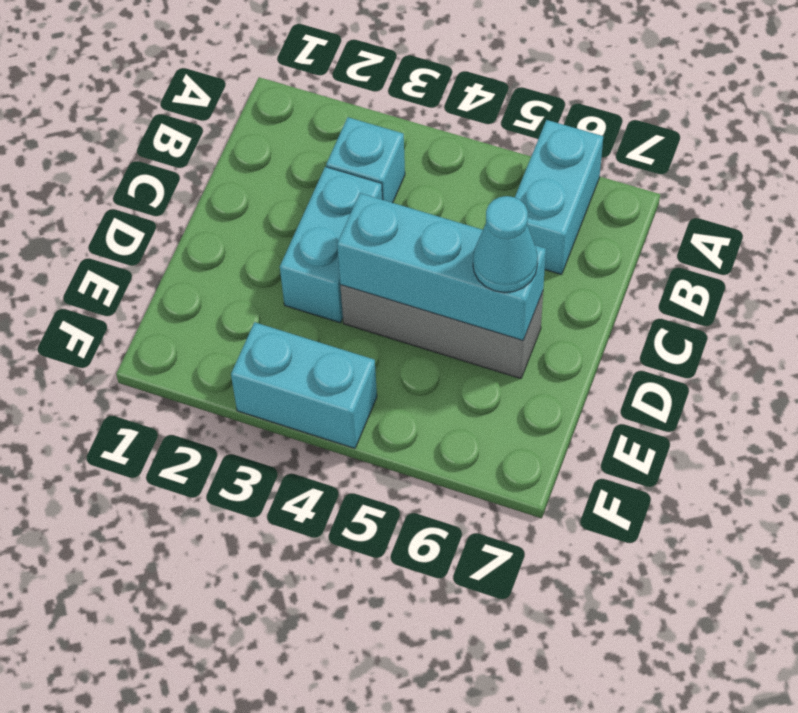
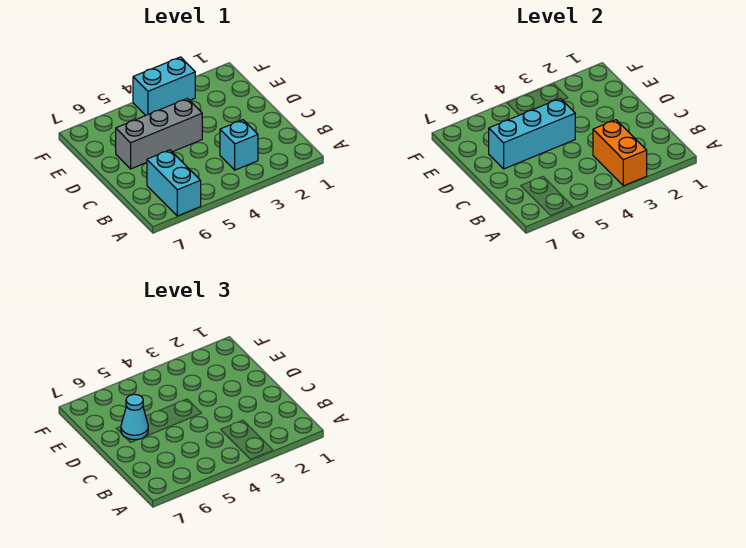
none -> orange 1x2 brick [593,120,647,186]
cyan 1x2 brick [280,167,383,323] -> none

